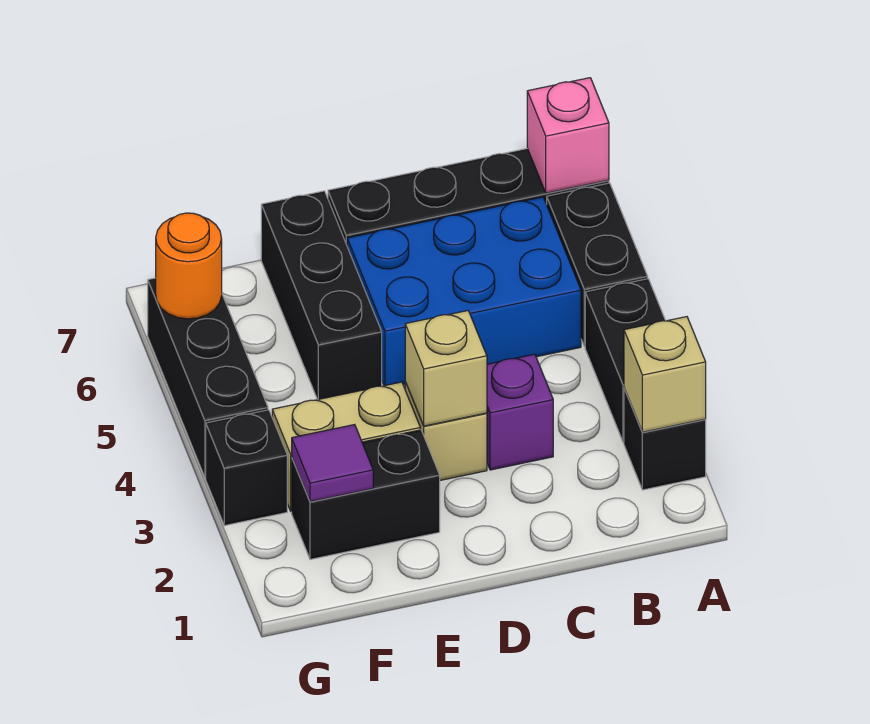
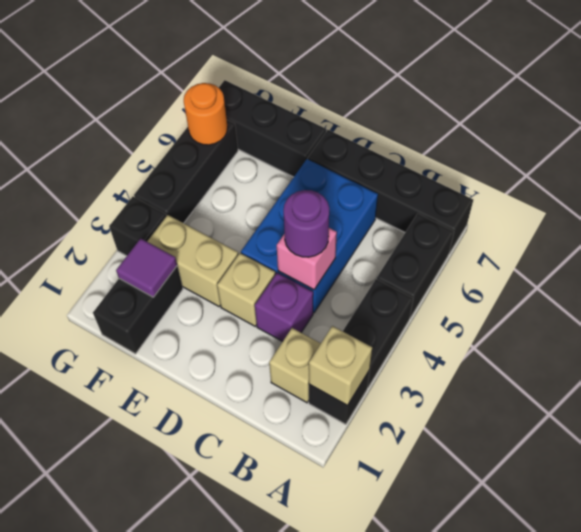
pink 1x1 brick [527,78,609,193] -> pink 1x1 brick moved to [277,228,337,290]
blue 2x3 brick [347,197,581,386] -> blue 2x3 brick turned to [241,159,378,313]
none -> purple 1x1 round brick [284,190,329,257]
tan 1x1 brick [405,311,487,426] -> tan 1x1 brick moved to [269,328,321,403]
black 1x2 brick [292,430,440,559] -> black 1x2 brick turned to [93,266,183,354]
black 1x3 brick [261,191,382,400] -> black 1x3 brick turned to [219,80,326,177]

